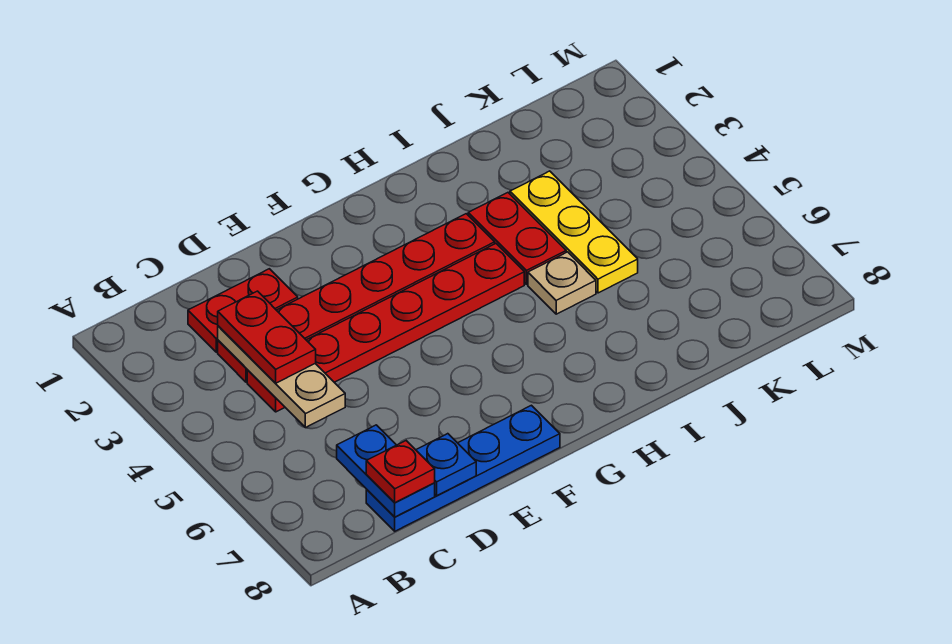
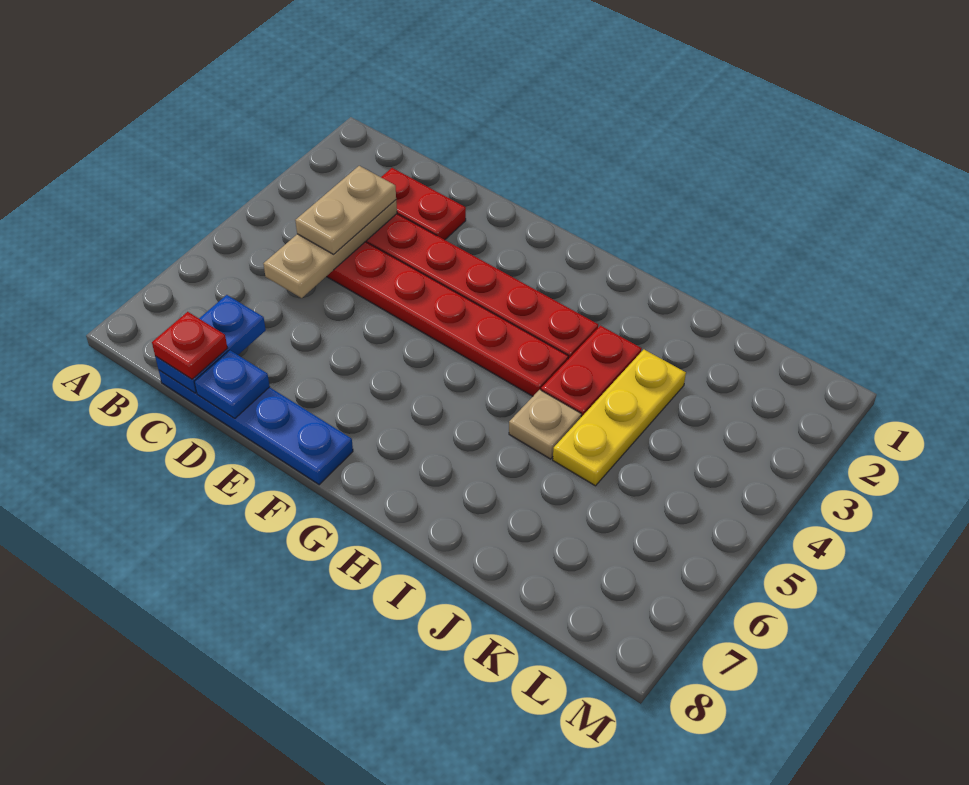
red 1x2 plate [218,291,316,383] -> tan 1x2 plate [295,166,396,254]

